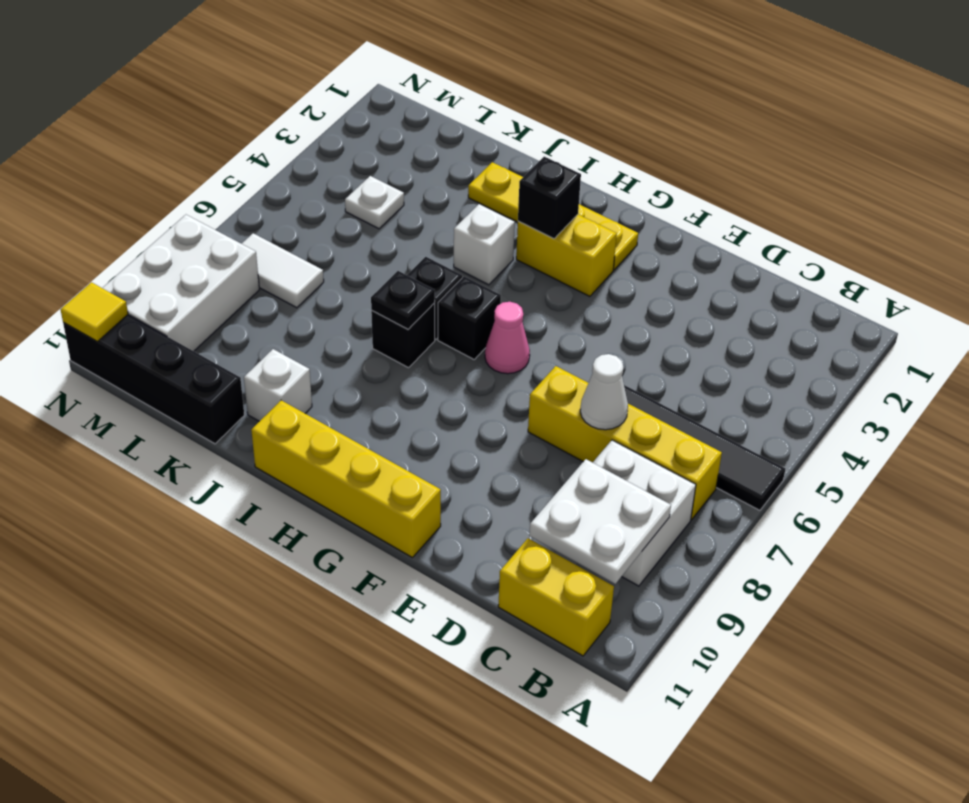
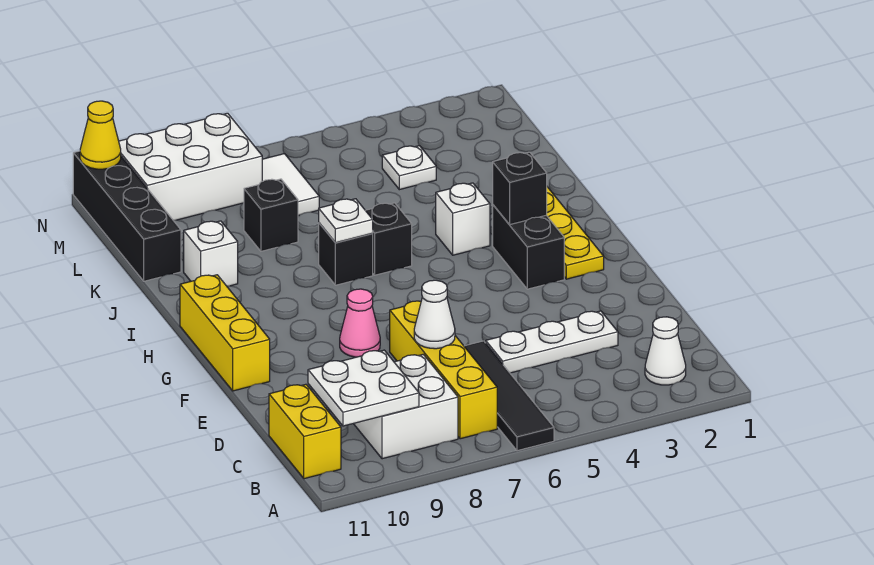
none -> white 1x1 cone [645,317,686,385]
none -> white 1x3 plate [486,311,618,373]
yellow 1x4 brick [251,400,441,558] -> yellow 1x3 brick [180,275,270,391]
yellow 1x2 brick [516,214,617,296] -> black 1x2 brick [493,205,564,289]
pink 1x1 cone [485,302,530,374] -> pink 1x1 cone moved to [340,289,380,357]
black 1x1 brick [438,276,501,359] -> black 1x1 brick moved to [244,179,298,251]
black 1x1 plate [371,271,435,329] -> white 1x1 plate [319,199,373,243]
yellow 1x1 tile [61,282,128,342] -> yellow 1x1 cone [80,101,121,169]

